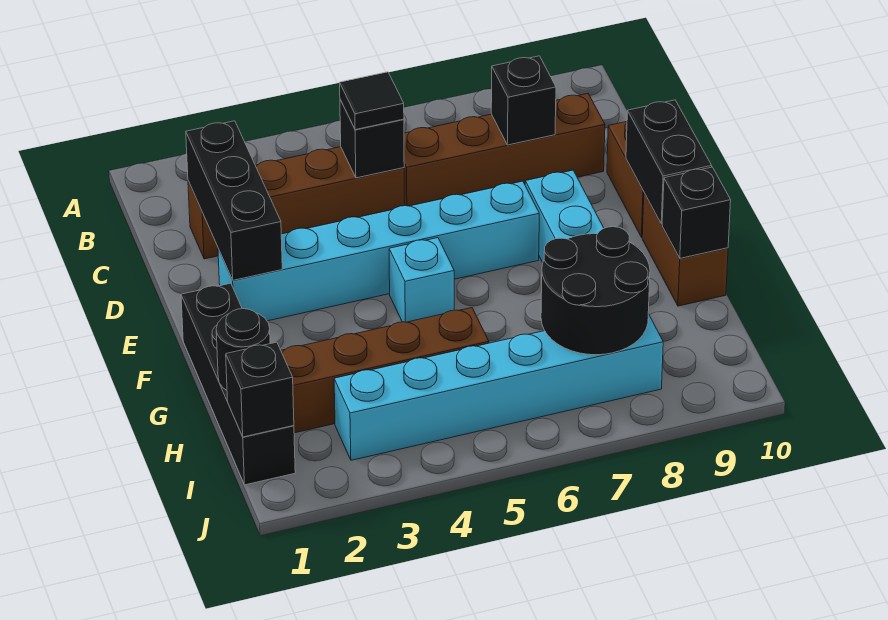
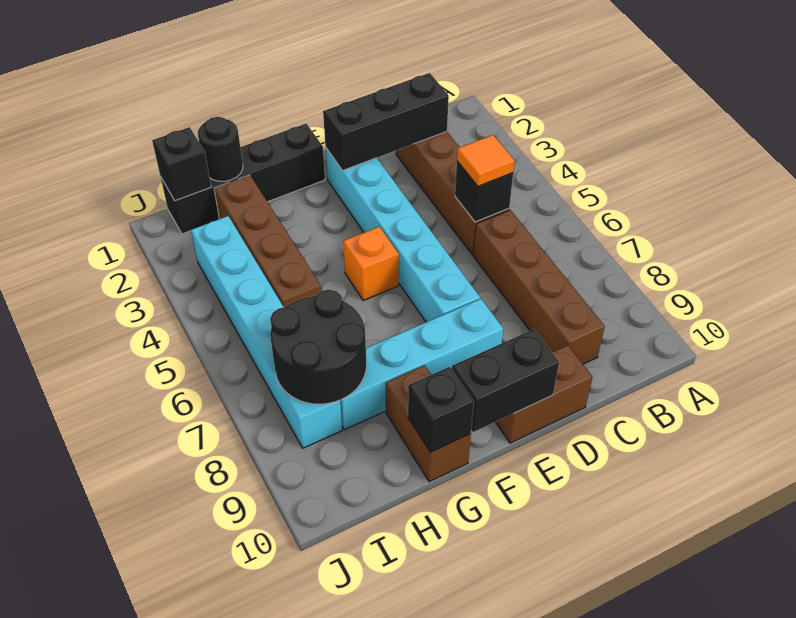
black 1x1 tile [340,72,404,130] -> orange 1x1 tile [457,135,515,186]
black 1x1 brick [491,56,556,145] -> none
cyan 1x1 brick [389,238,454,322] -> orange 1x1 brick [343,227,399,301]
brown 1x2 brick [642,193,728,306] -> brown 1x2 brick turned to [385,365,471,482]

